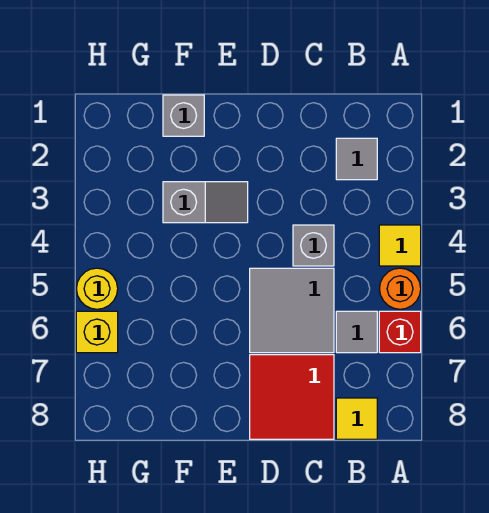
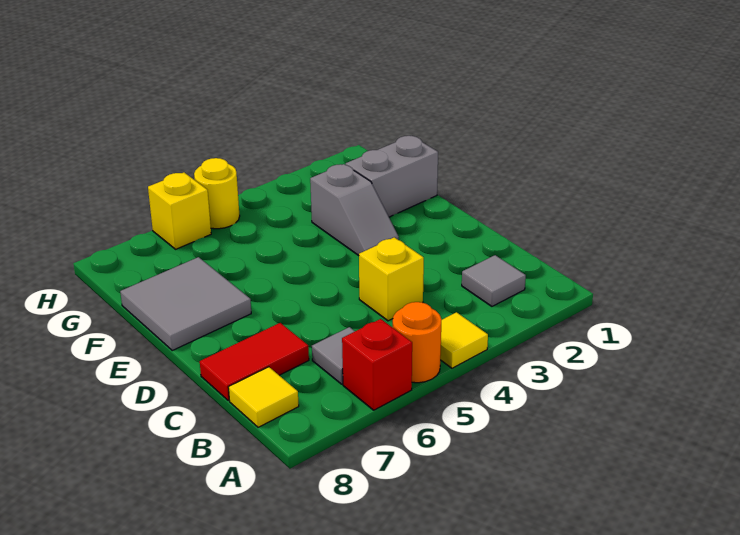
grey 1x1 brick [293,225,334,266] -> yellow 1x1 brick [359,237,424,321]
grey 2x2 tile [250,268,334,353] -> grey 2x2 tile moved to [120,257,251,350]
red 2x2 tile [250,355,334,439] -> red 1x2 tile [200,323,309,401]
grey 1x1 brick [163,95,204,136] -> grey 1x2 brick [346,136,438,217]

